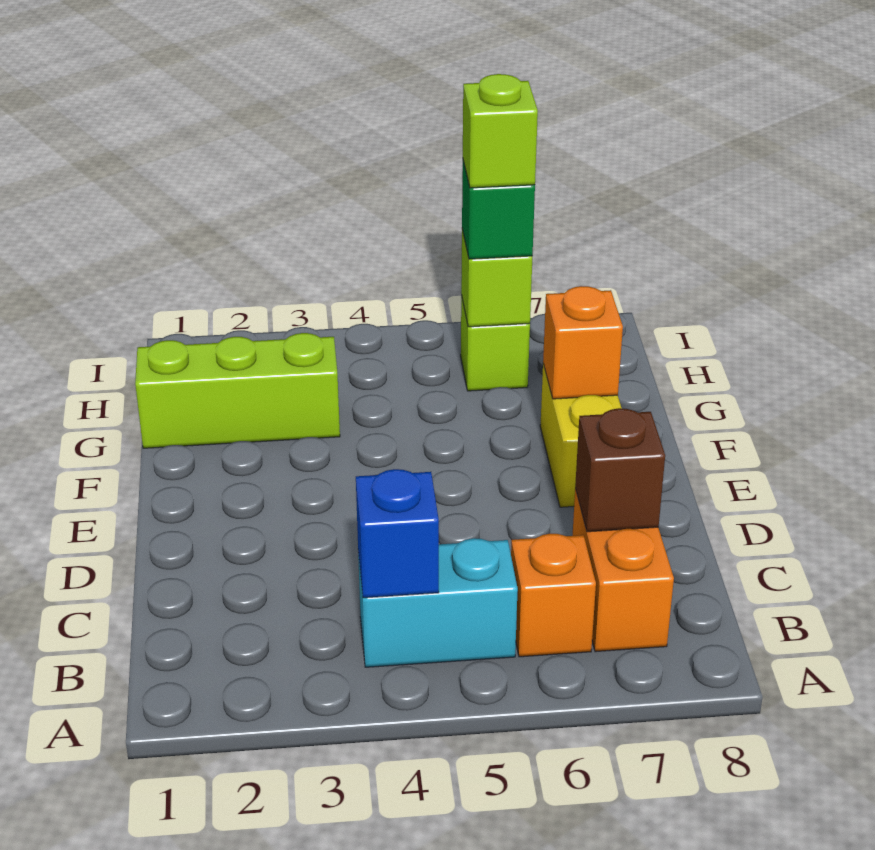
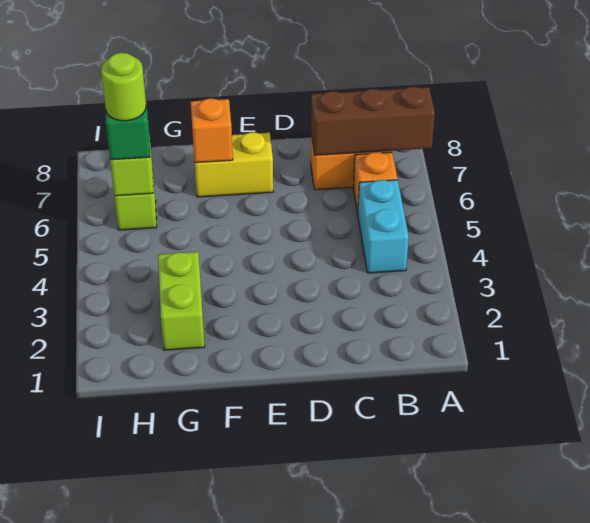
blue 1x1 brick [356,469,439,598] -> none
brown 1x1 brick [575,408,665,532] -> brown 1x3 brick [311,86,435,155]
lime 1x3 brick [135,333,340,448] -> lime 1x2 brick [158,252,205,350]
lime 1x1 brick [463,74,538,188] -> lime 1x1 round brick [101,53,146,121]

